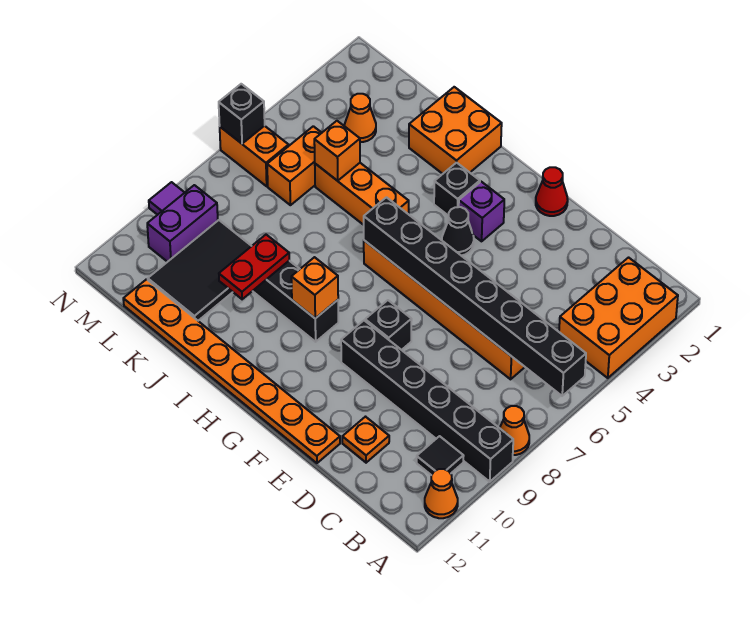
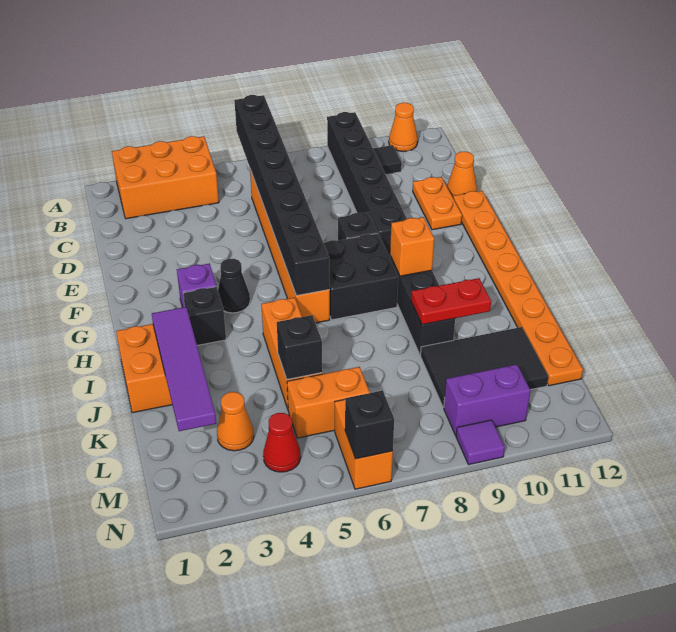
orange 1x1 cone [500,406,529,455] -> orange 1x1 cone moved to [447,152,477,197]
orange 1x1 plate [342,417,389,463] -> orange 1x2 plate [413,177,462,230]
red 1x1 cone [536,167,568,216] -> red 1x1 cone moved to [263,413,301,472]
none -> black 2x2 brick [324,233,398,320]
none -> purple 1x4 tile [152,307,216,431]
orange 1x1 brick [314,121,360,181] -> black 1x1 brick [277,315,322,379]

